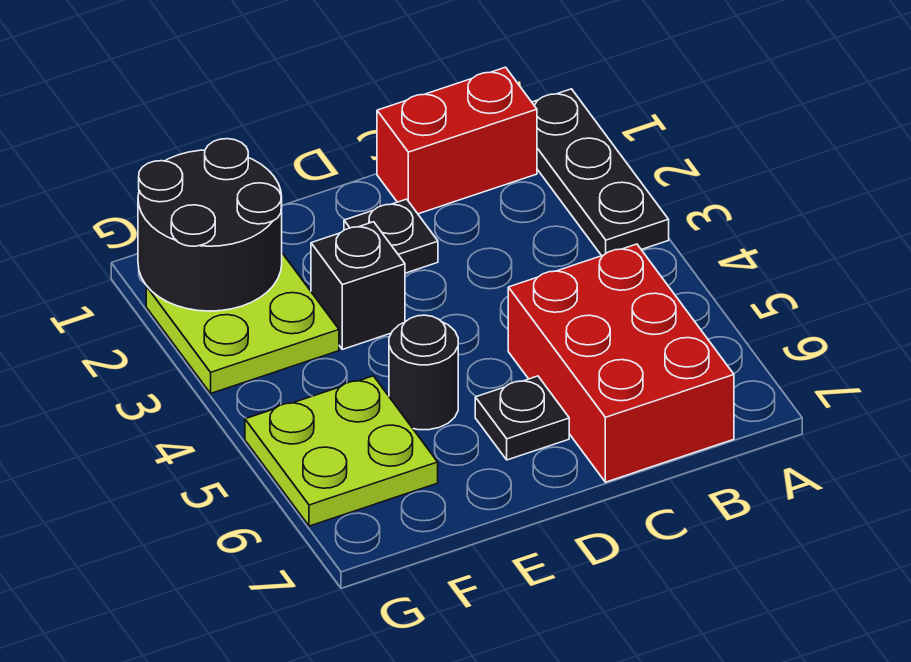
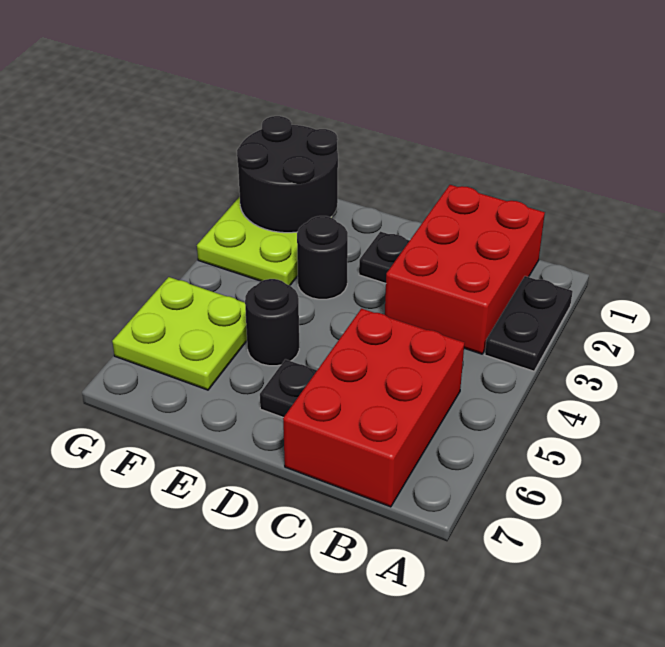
black 1x3 plate [532,89,669,256] -> black 1x2 plate [485,276,573,371]
red 1x2 brick [377,67,537,214] -> red 2x3 brick [385,185,545,354]
black 1x1 brick [311,222,405,349] -> black 1x1 round brick [297,216,348,299]

